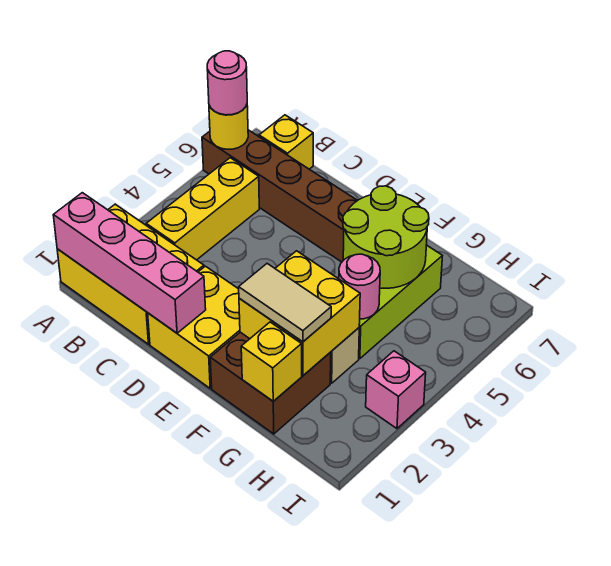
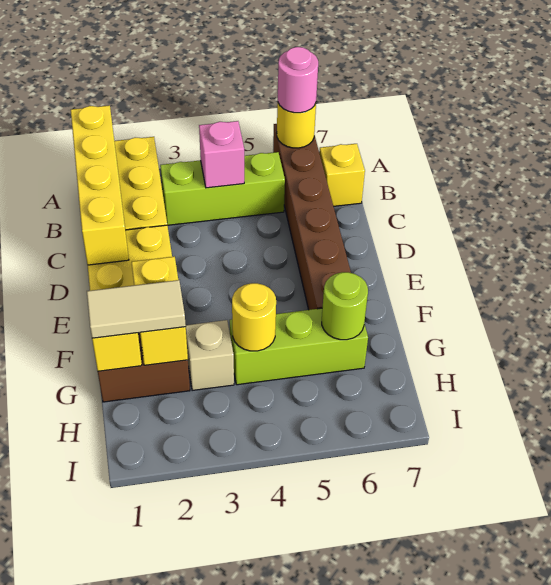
pink 1x4 brick [53,193,206,333] -> yellow 1x4 brick [71,105,129,265]
yellow 1x3 brick [146,158,259,260] -> lime 1x3 brick [160,152,285,225]
yellow 2x2 brick [239,251,360,376] -> yellow 1x2 brick [132,256,188,365]
tan 1x2 tile [239,264,331,342] -> tan 1x2 tile turned to [87,280,186,338]
lime 2x2 round brick [343,186,429,288] -> lime 1x1 round brick [322,272,368,340]
pink 1x1 round brick [339,254,380,319] -> yellow 1x1 round brick [232,283,276,351]
pink 1x1 brick [366,351,426,429] -> pink 1x1 brick moved to [199,121,244,188]

